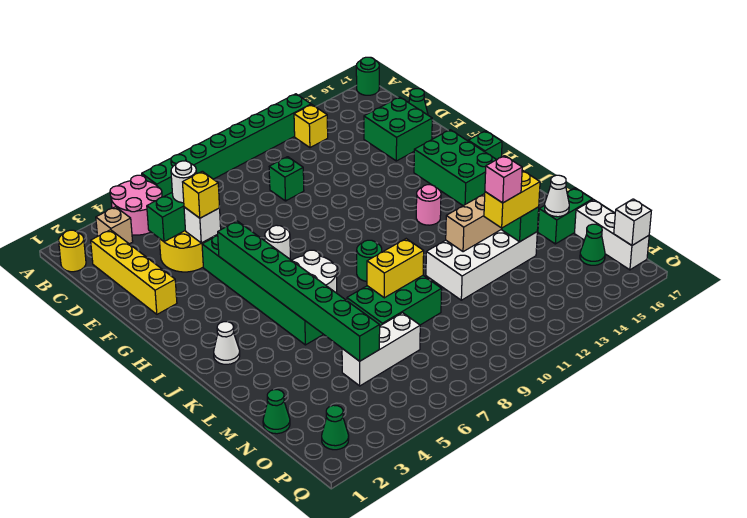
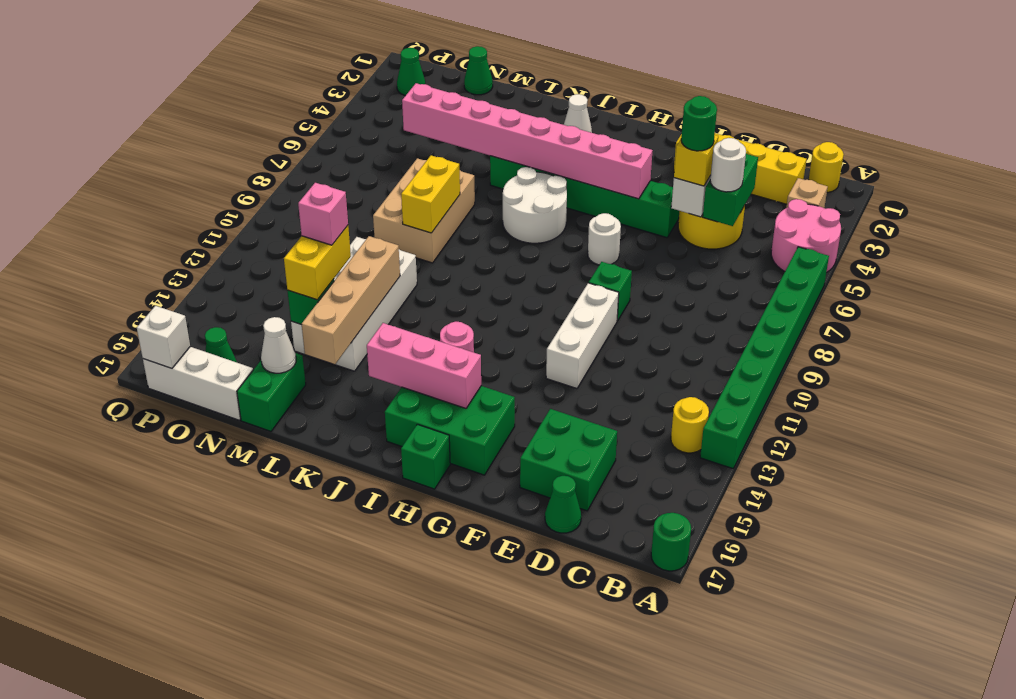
yellow 1x1 brick [294,105,328,148] -> yellow 1x1 round brick [671,397,709,453]
green 1x1 brick [269,157,304,201] -> green 1x1 brick moved to [589,262,632,321]
green 1x8 brick [218,221,380,361] -> pink 1x8 brick [402,83,653,199]
none -> pink 1x3 brick [367,323,481,408]
green 1x1 round brick [357,240,382,282] -> green 1x1 round brick moved to [681,96,717,151]
green 2x3 brick [347,276,442,326] -> tan 2x3 brick [373,158,475,263]
white 1x3 brick [342,313,420,386] -> white 1x3 brick moved to [546,283,619,388]

